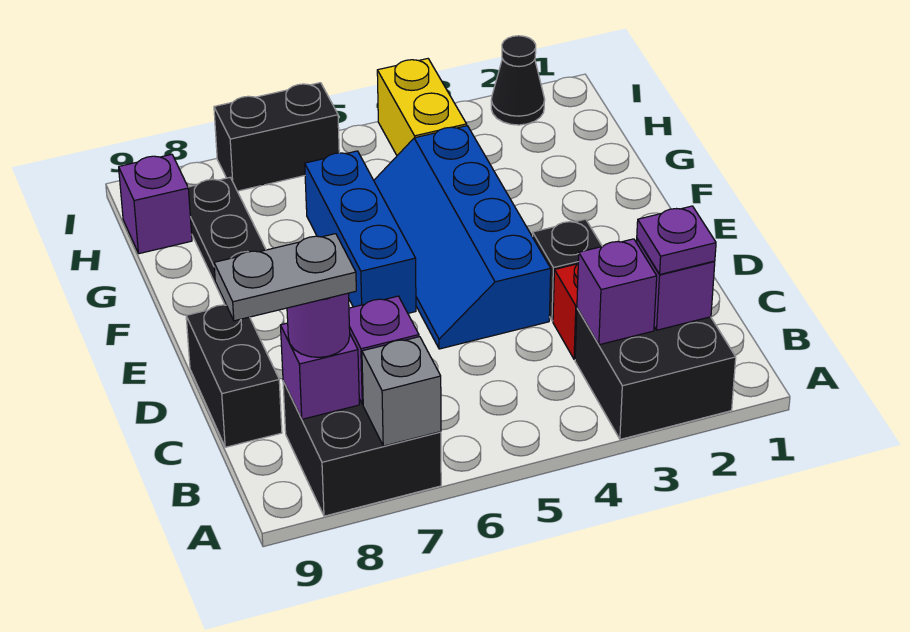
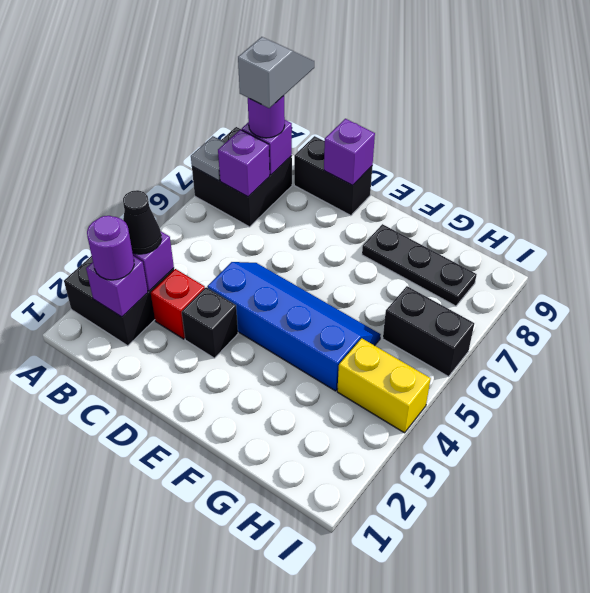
grey 1x1 brick [362,337,441,446] -> grey 1x1 plate [191,136,225,181]
purple 1x1 plate [637,206,716,274] -> purple 1x1 round brick [87,216,134,280]
grey 1x2 plate [214,234,356,321] -> grey 1x2 slope [238,37,314,108]
blue 1x3 brick [305,151,416,313] -> none
purple 1x1 brick [119,154,192,254] -> purple 1x1 brick moved to [324,119,375,185]
black 1x1 cone [491,36,545,125] -> black 1x1 cone moved to [123,190,162,254]
black 1x2 brick [214,83,339,191] -> black 1x2 brick turned to [383,286,474,377]

